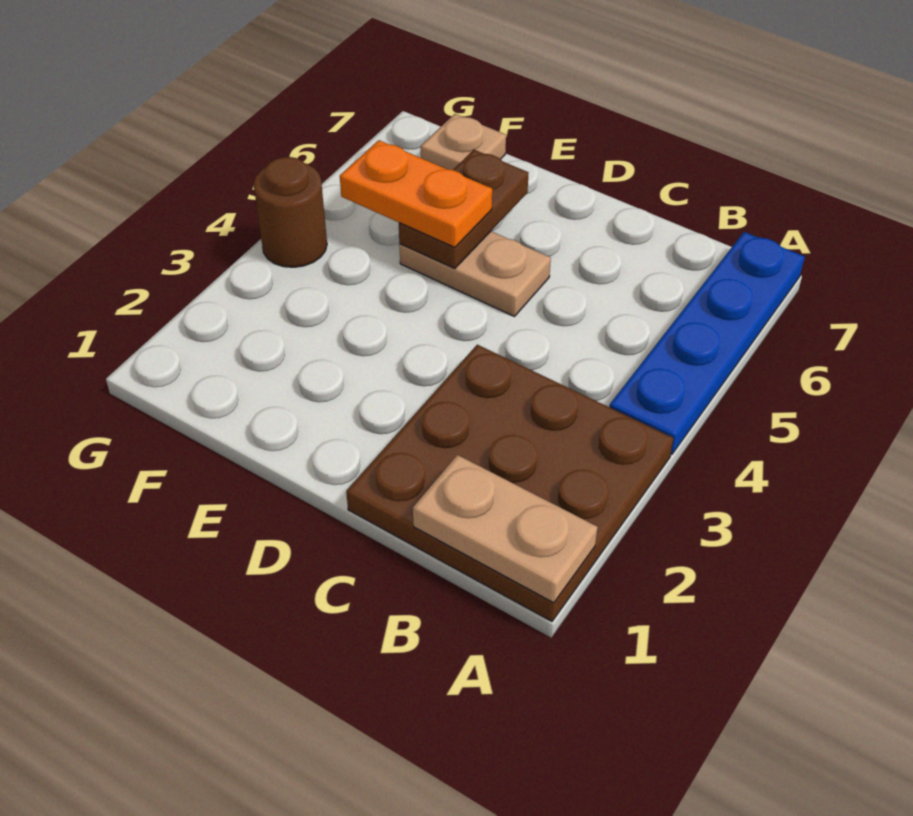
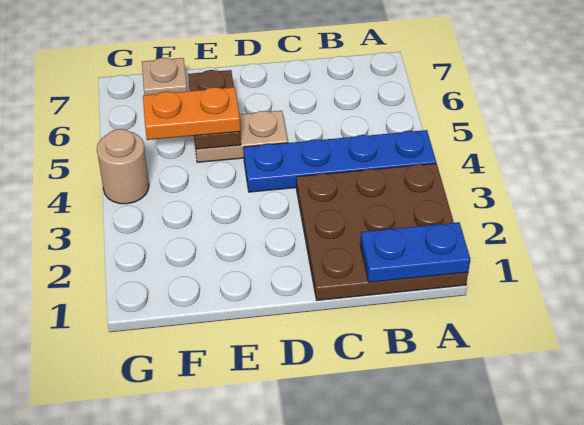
tan 1x2 plate [413,455,598,603] -> blue 1x2 plate [360,222,470,282]
blue 1x4 plate [609,232,805,455] -> blue 1x4 plate turned to [243,130,436,192]
brown 1x1 round brick [253,157,327,267] -> tan 1x1 round brick [97,129,149,204]

